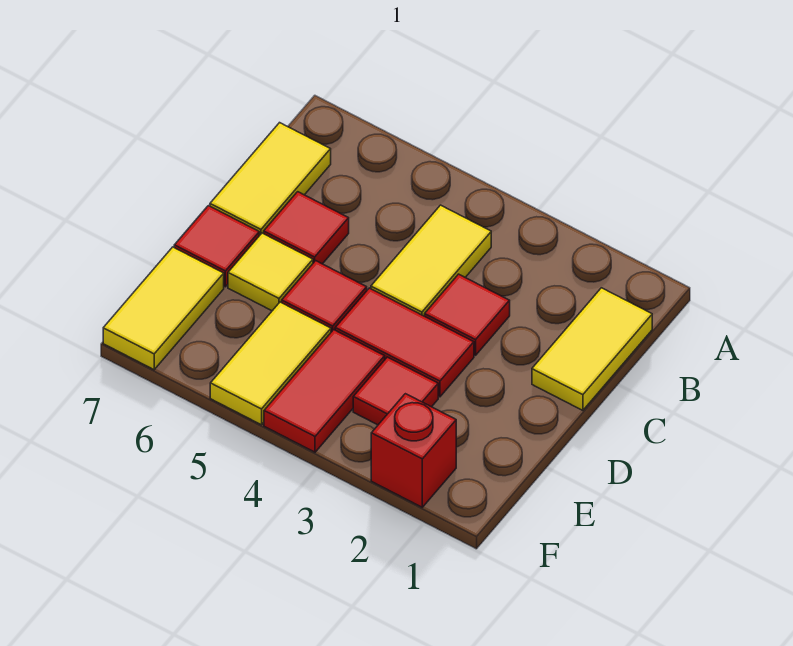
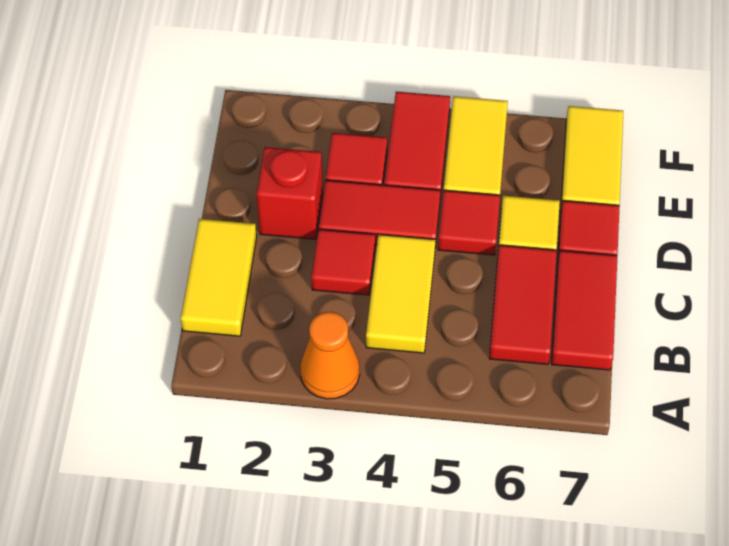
none -> orange 1x1 cone [300,312,360,399]
yellow 1x2 tile [210,123,331,236] -> red 1x2 tile [551,251,617,370]
red 1x1 tile [264,192,349,264] -> red 1x2 tile [489,245,557,364]
red 1x1 brick [371,394,456,507] -> red 1x1 brick moved to [257,147,323,239]

